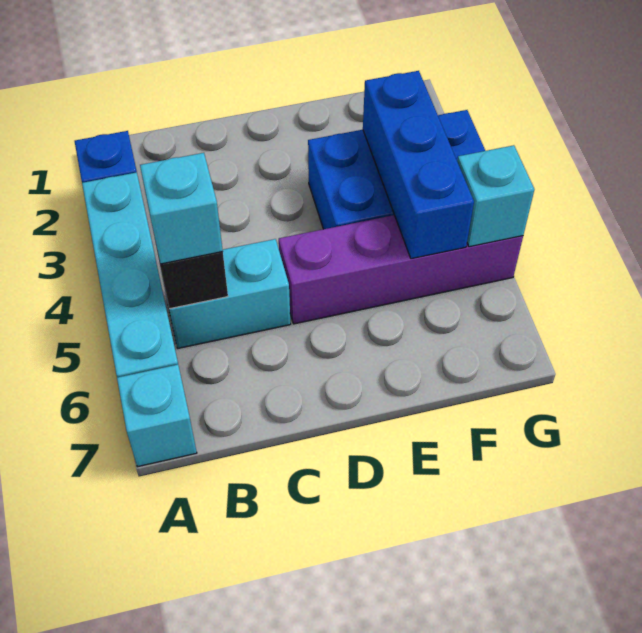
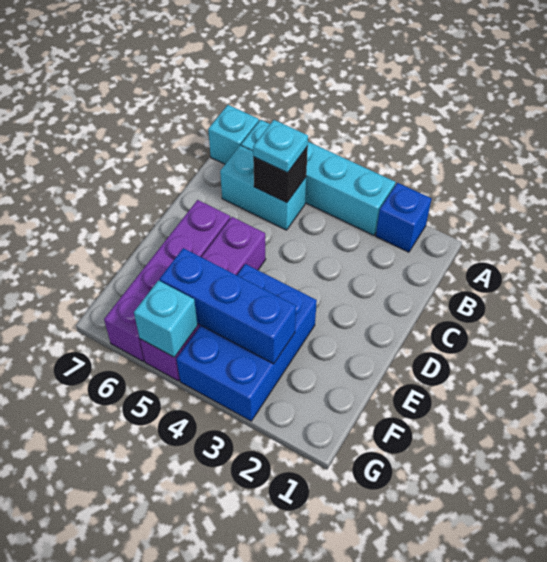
cyan 1x2 brick [162,239,291,348] -> cyan 1x2 brick turned to [220,146,306,230]
cyan 1x1 brick [140,153,223,264] -> cyan 1x1 plate [253,120,308,173]
none -> purple 1x4 brick [104,200,230,361]

